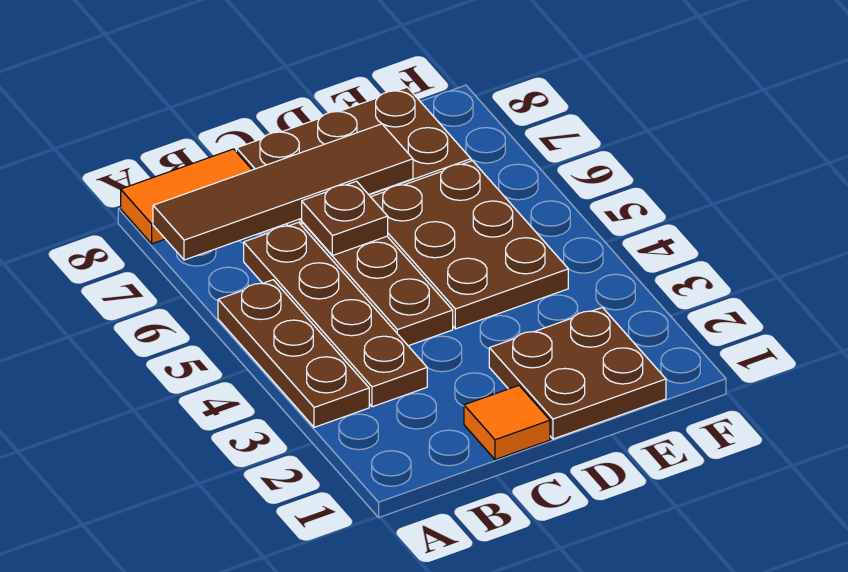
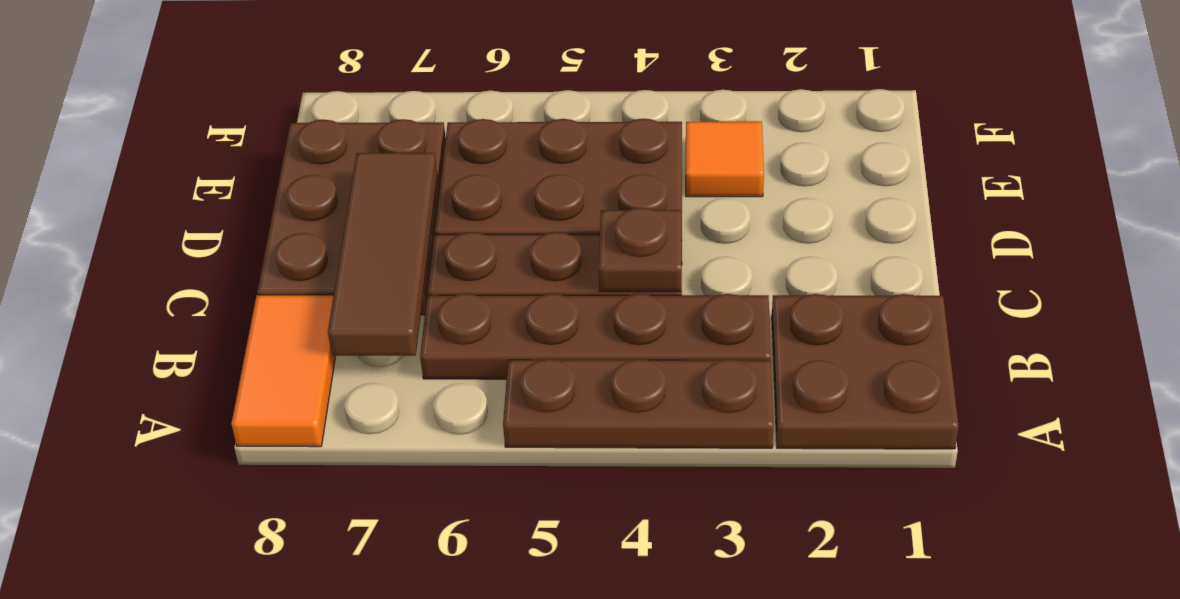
brown 1x4 tile [153,124,413,260] -> brown 1x3 tile [328,153,437,356]
orange 1x1 tile [464,386,550,460] -> orange 1x1 tile moved to [686,121,764,197]
brown 1x1 plate [302,181,388,256] -> brown 1x1 plate moved to [598,208,682,292]
brown 2x2 plate [489,307,666,439] -> brown 2x2 plate moved to [772,294,959,449]

